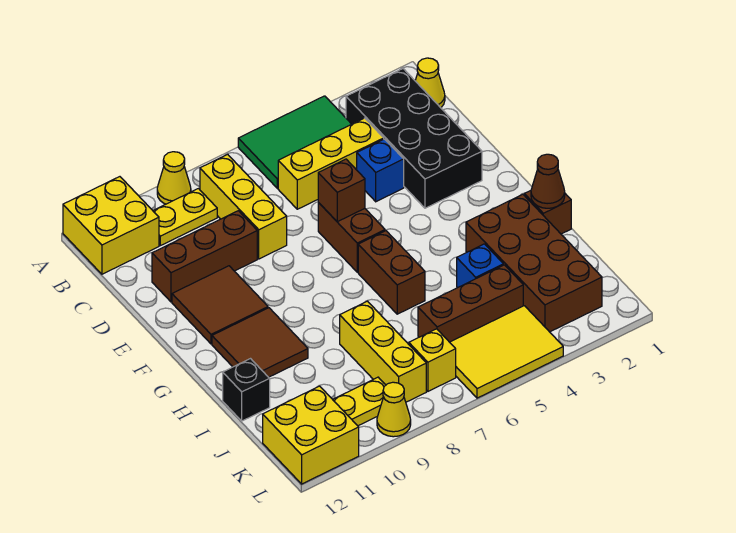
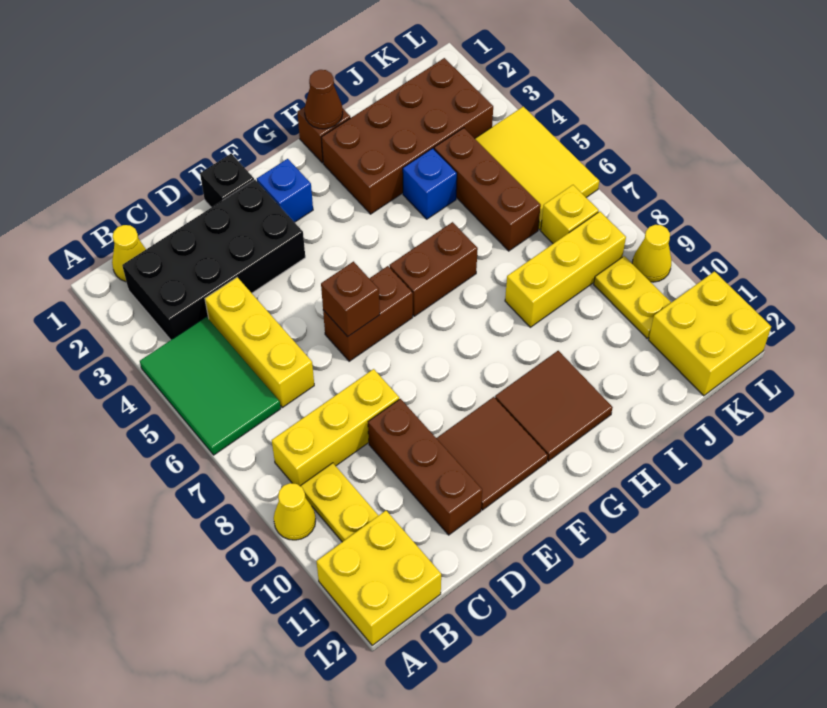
blue 1x1 brick [357,139,404,202] -> blue 1x1 brick moved to [257,159,313,222]
black 1x1 brick [223,359,270,421] -> black 1x1 brick moved to [200,154,254,207]

